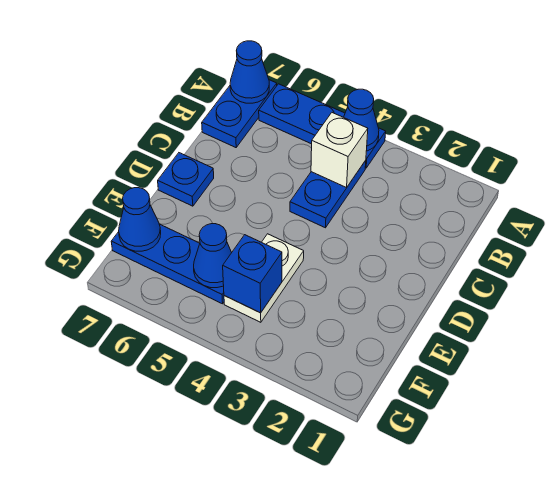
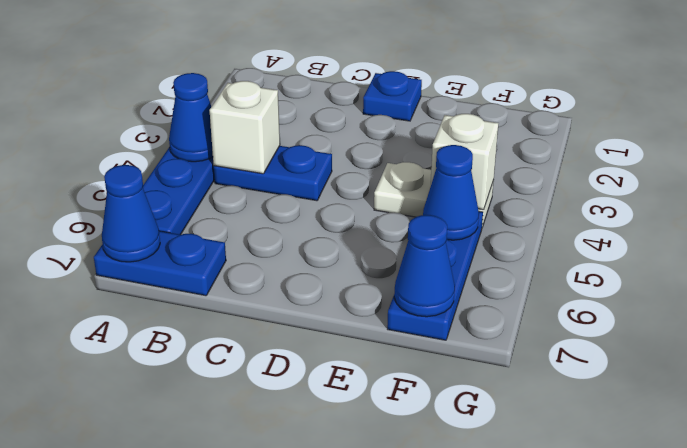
blue 1x1 plate [158,153,214,206] -> blue 1x1 plate moved to [363,71,422,121]
blue 1x1 brick [223,235,282,313] -> white 1x1 brick [431,114,498,210]

